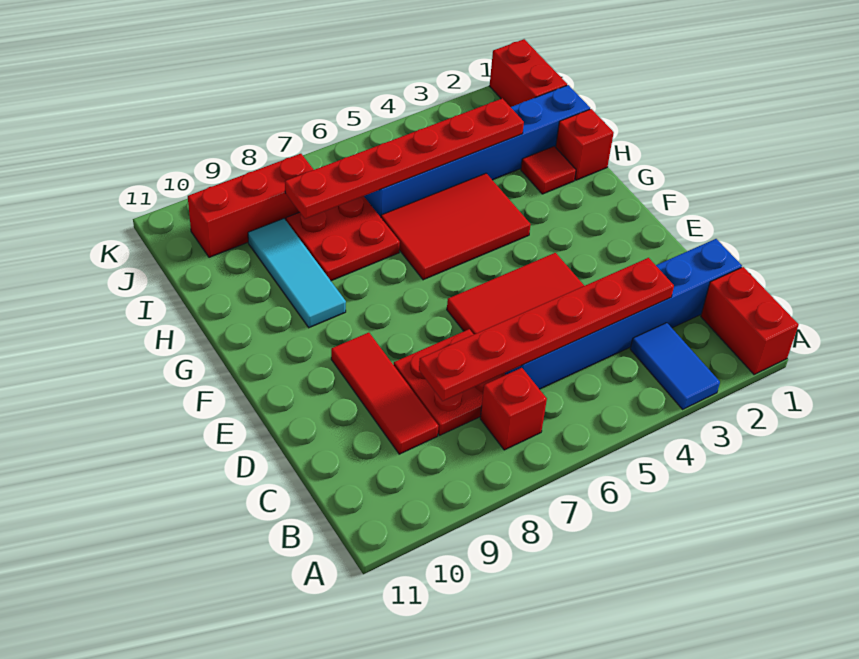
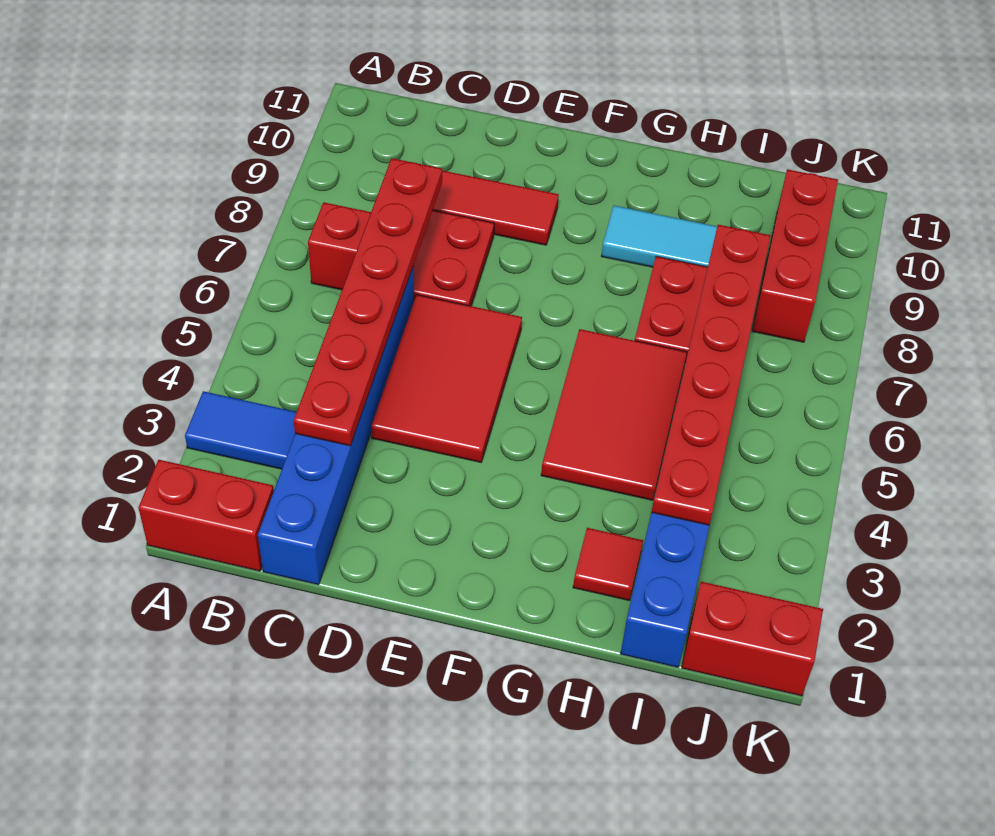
red 1x1 brick [556,109,614,180] -> none

